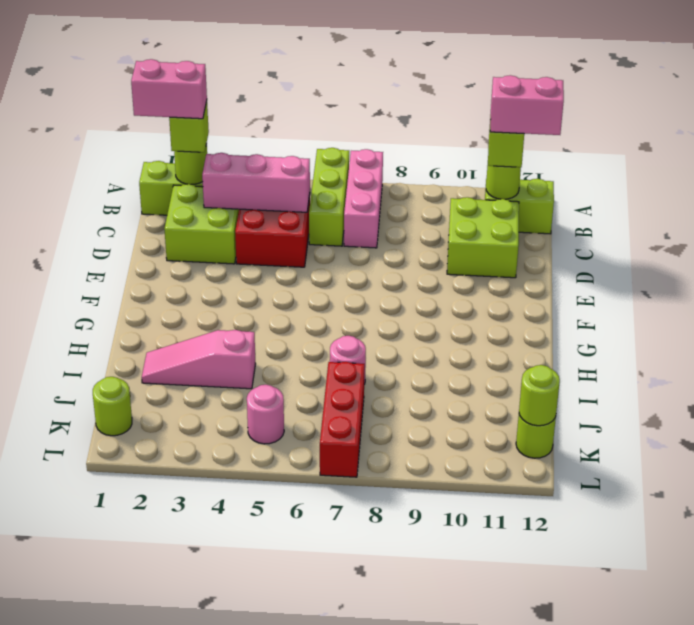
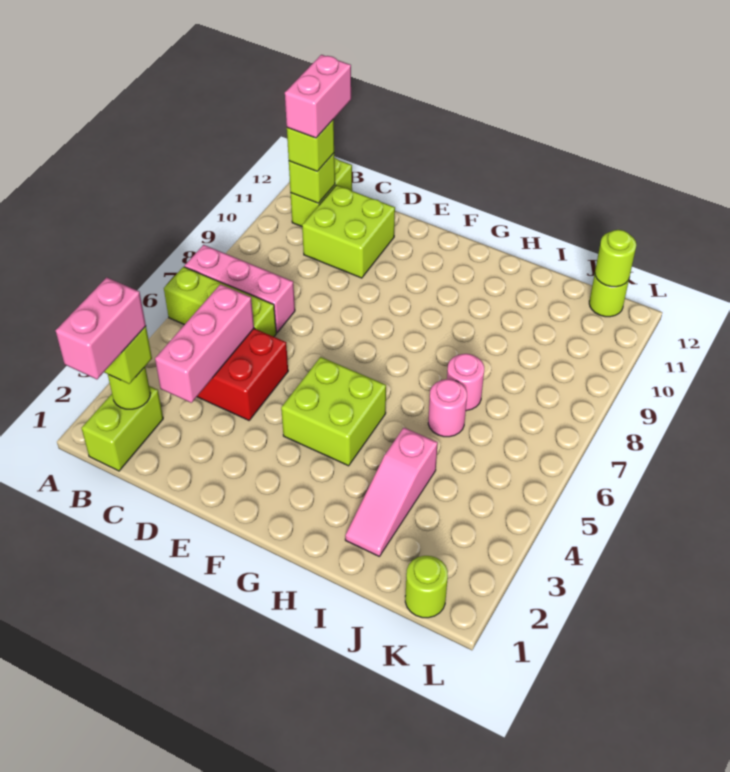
lime 1x1 round brick [486,165,521,199] -> lime 1x1 brick [289,153,335,203]
lime 2x2 brick [164,184,239,264] -> lime 2x2 brick moved to [281,357,386,466]
red 1x3 brick [320,362,365,477] -> none
pink 1x1 round brick [247,385,284,444] -> pink 1x1 round brick moved to [428,379,467,437]

